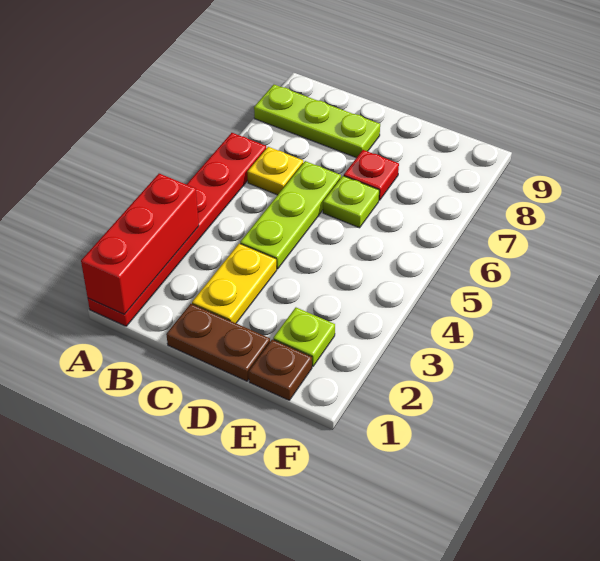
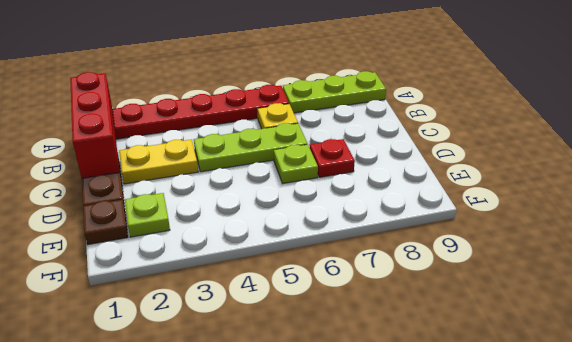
red 1x3 brick [81,174,199,314] -> red 1x3 brick turned to [70,72,120,178]
lime 1x3 plate [254,85,380,158] -> lime 1x3 plate turned to [283,71,386,113]

